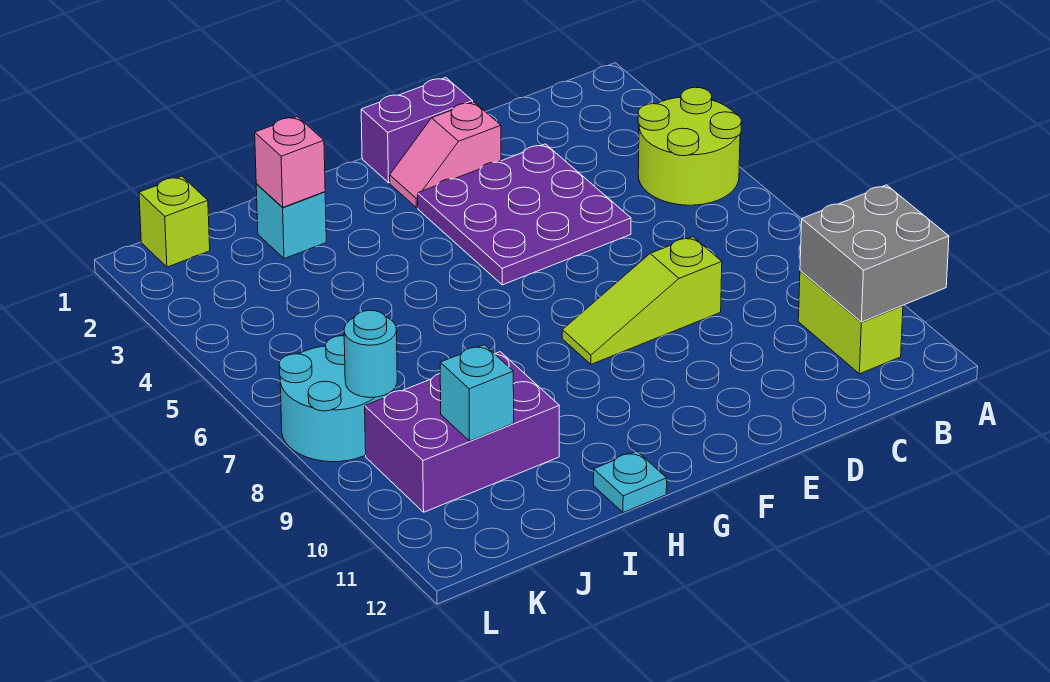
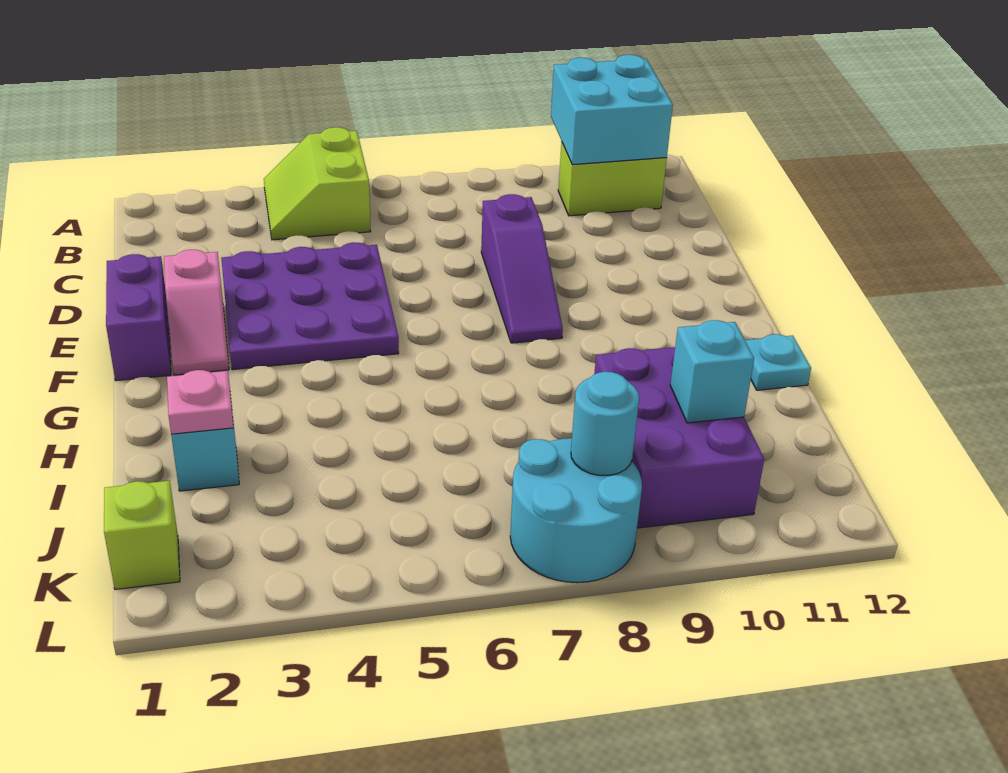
lime 2x2 round brick [638,87,742,205] -> lime 2x2 slope [264,127,371,240]
grey 2x2 brick [800,185,949,322] -> cyan 2x2 brick [551,55,673,165]
lime 1x3 slope [562,237,722,364] -> purple 1x3 slope [481,194,563,343]
pink 1x1 brick [255,116,325,207] -> pink 1x1 plate [167,370,233,434]

